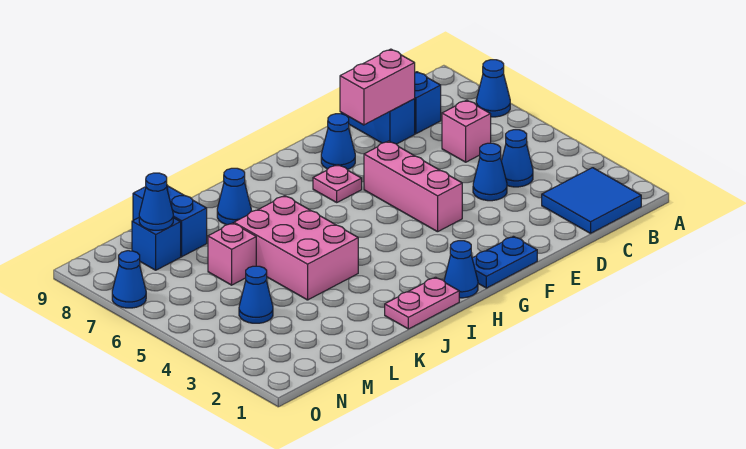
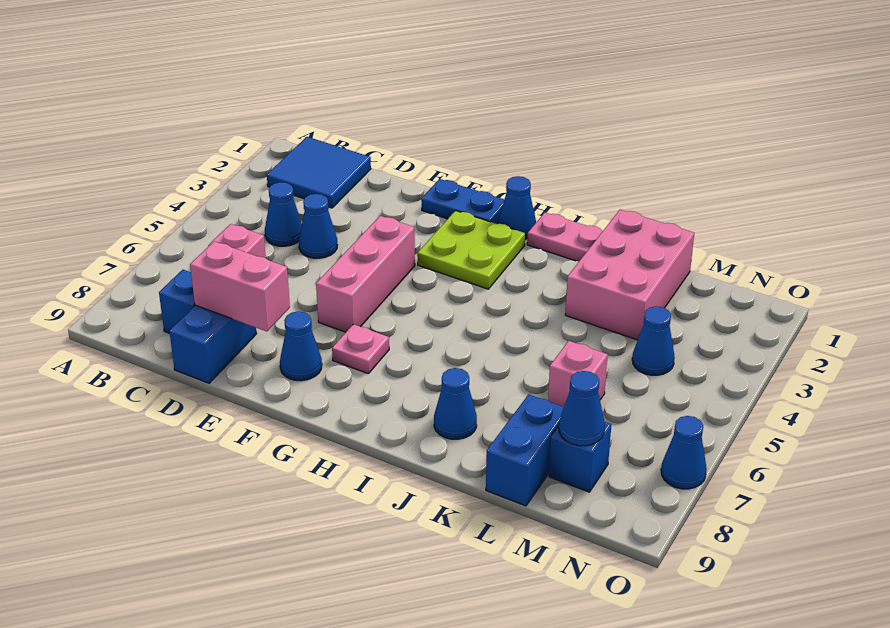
blue 1x1 cone [476,60,510,117] -> none
none -> lime 2x2 plate [417,211,525,289]
pink 2x3 brick [234,196,358,300] -> pink 2x3 brick moved to [565,210,694,340]

